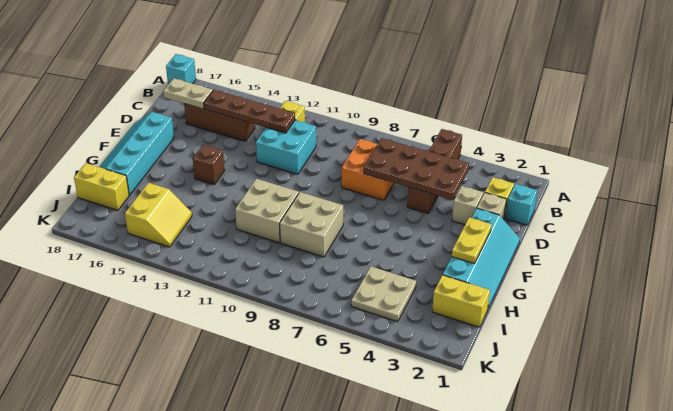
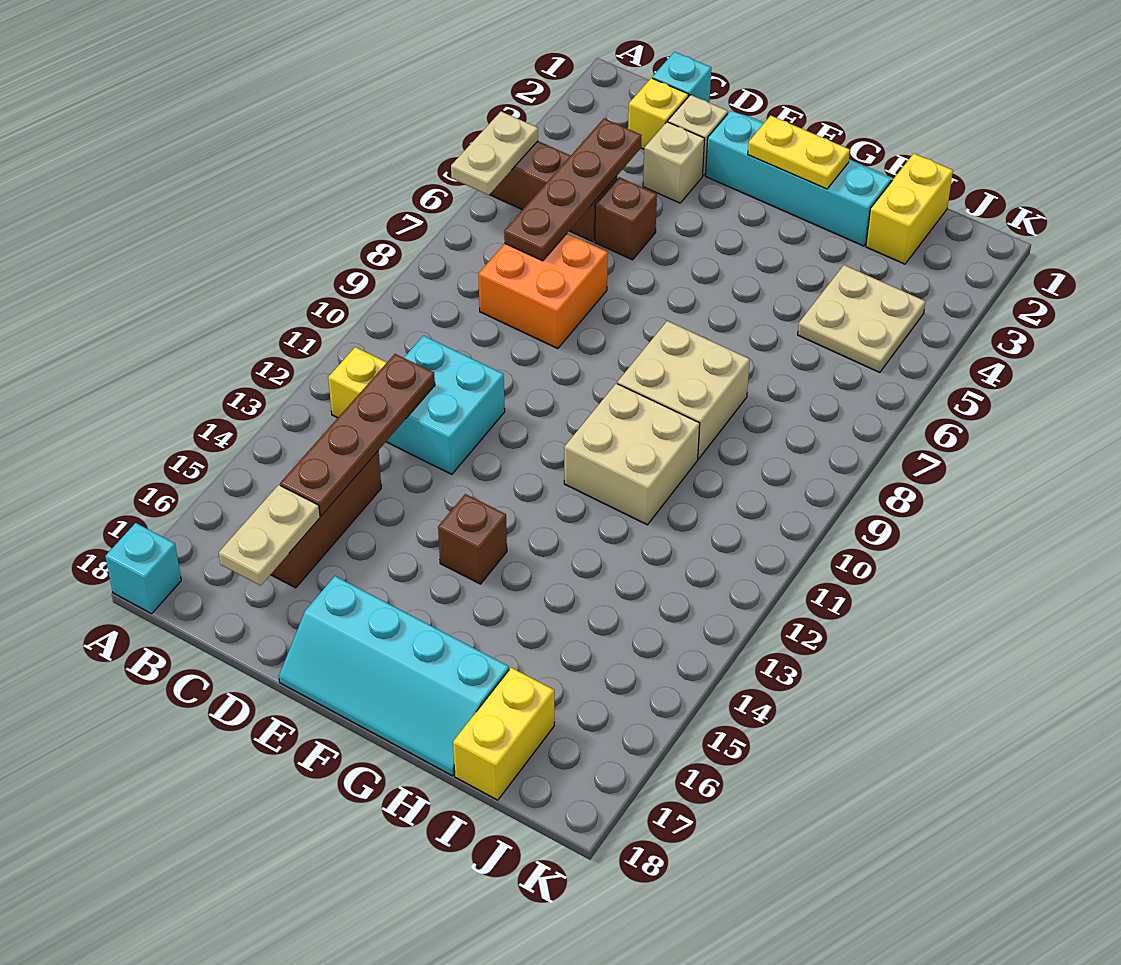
none -> tan 1x2 plate [451,112,538,195]
brown 2x4 plate [364,138,469,200] -> brown 1x4 plate [504,119,642,261]
yellow 2x2 slope [125,183,192,247] -> none

